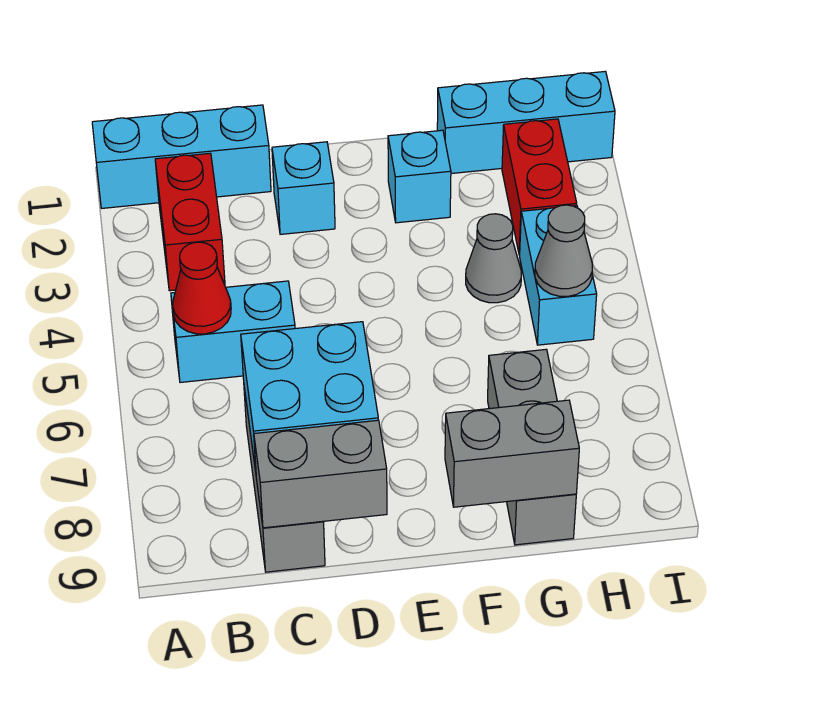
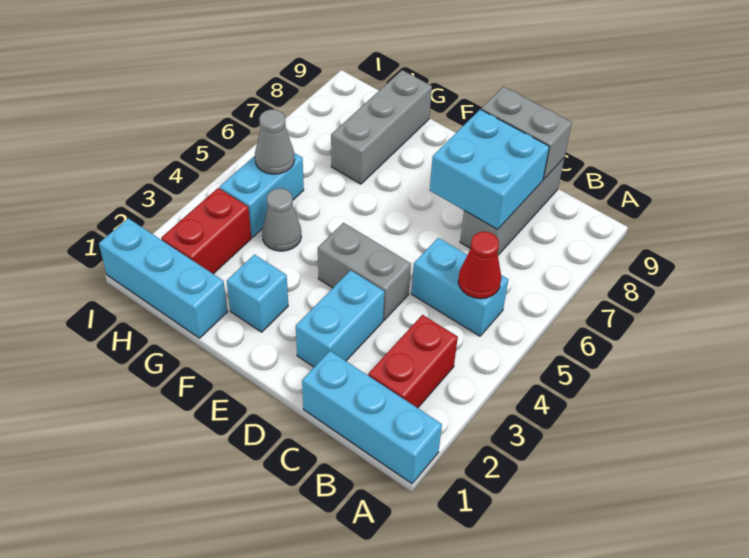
cyan 1x1 brick [272,142,335,234] -> cyan 1x2 brick [296,270,384,367]
grey 1x2 brick [445,400,579,507] -> grey 1x2 brick moved to [318,223,411,320]

